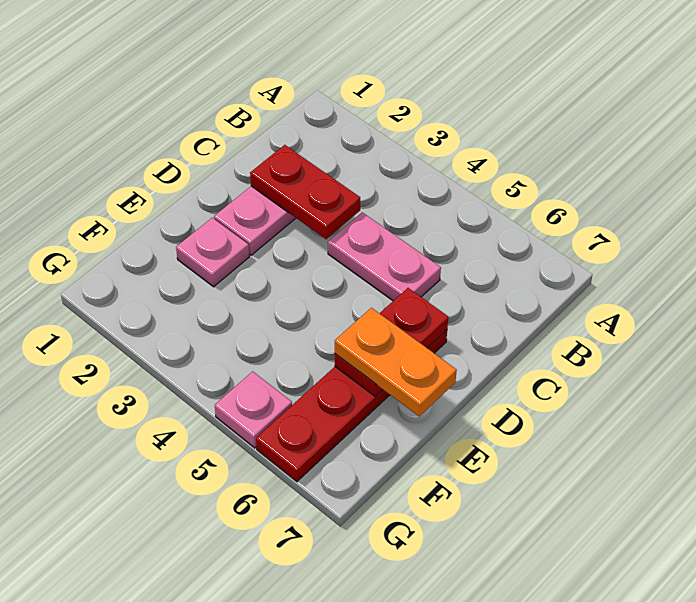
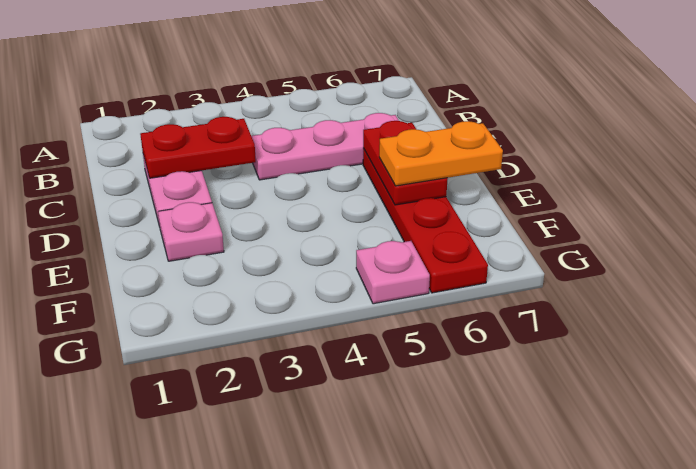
pink 1x2 plate [328,212,441,301] -> pink 1x3 plate [251,113,399,180]

